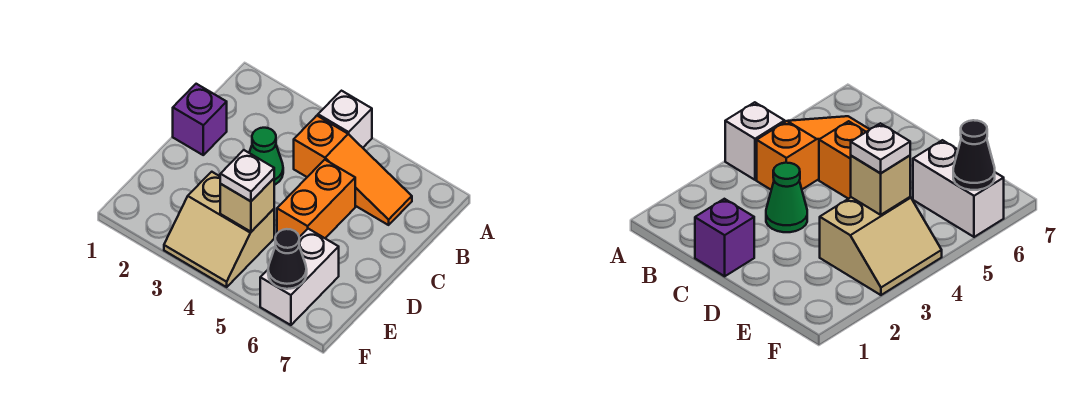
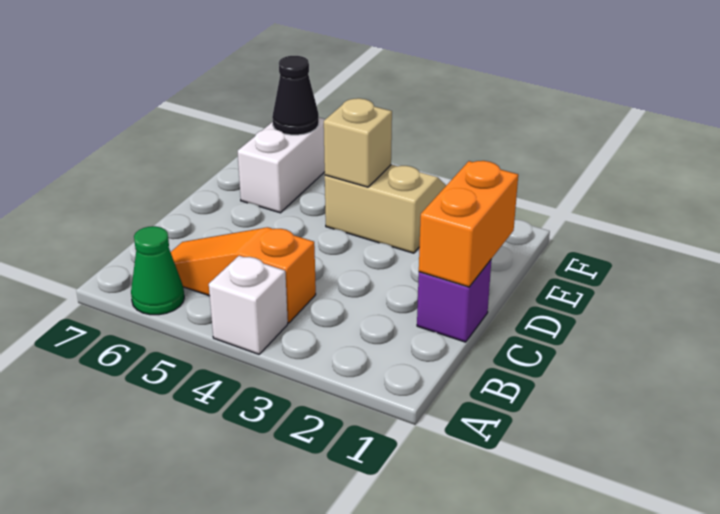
green 1x1 cone [249,128,283,185] -> green 1x1 cone moved to [131,226,184,315]
orange 1x2 brick [277,160,355,238] -> orange 1x2 brick moved to [419,161,518,287]
white 1x1 plate [220,150,274,201] -> none

